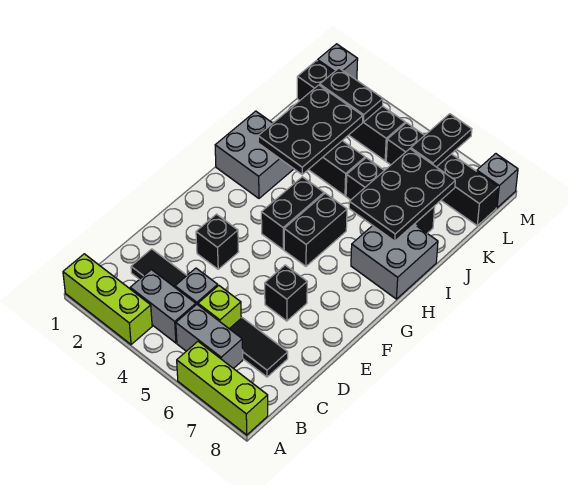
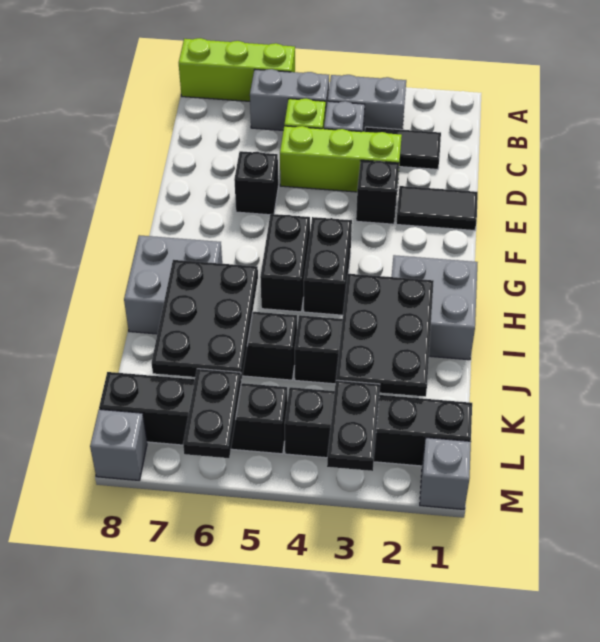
lime 1x3 brick [63,254,152,344] -> lime 1x3 brick moved to [280,126,402,192]
black 1x2 tile [230,318,288,377] -> black 1x2 tile moved to [396,186,478,231]
black 1x2 plate [320,68,383,122] -> black 1x2 plate turned to [327,380,380,471]

